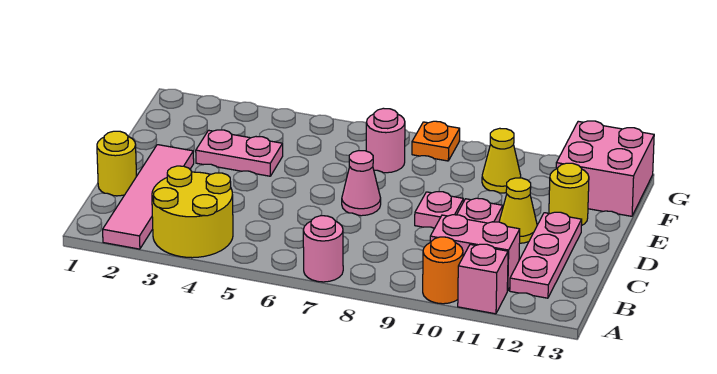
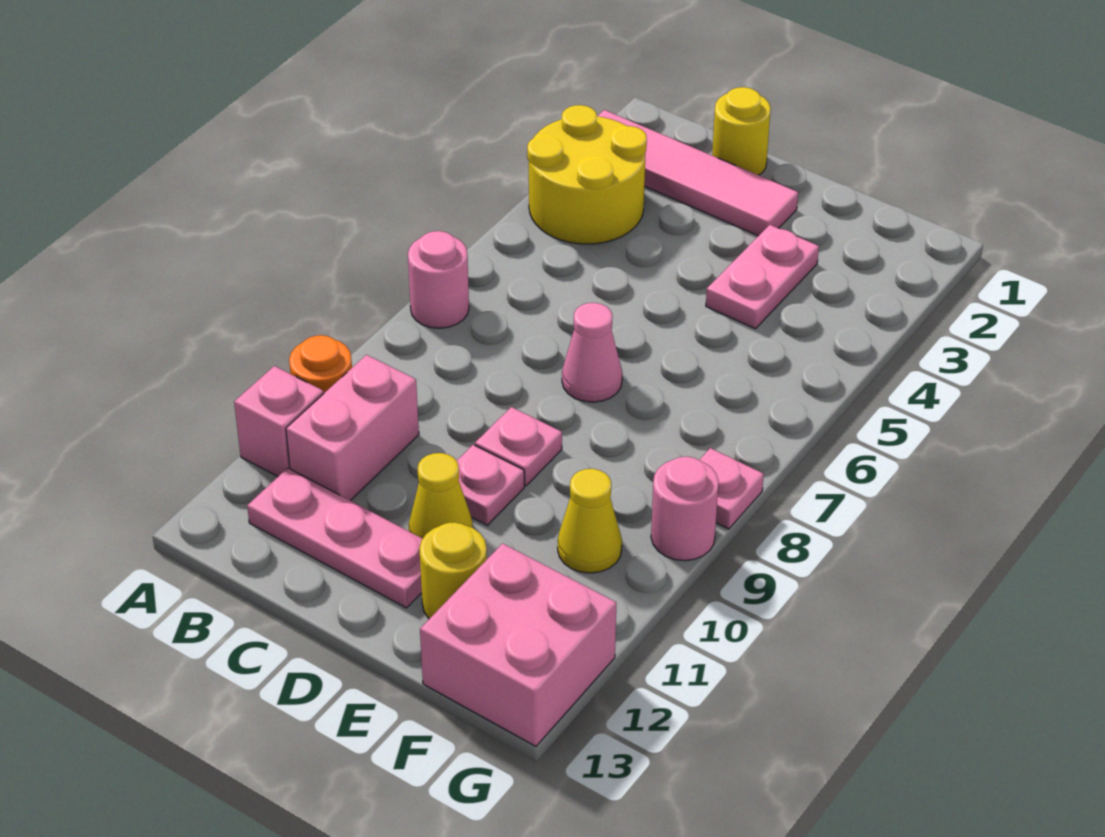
pink 1x1 round brick [366,108,405,173] -> pink 1x1 round brick moved to [651,457,719,561]
orange 1x1 plate [412,121,460,161] -> pink 1x1 plate [700,448,764,529]

